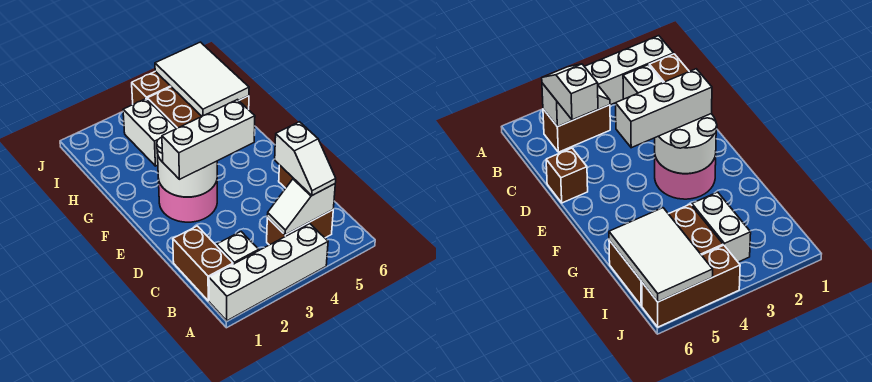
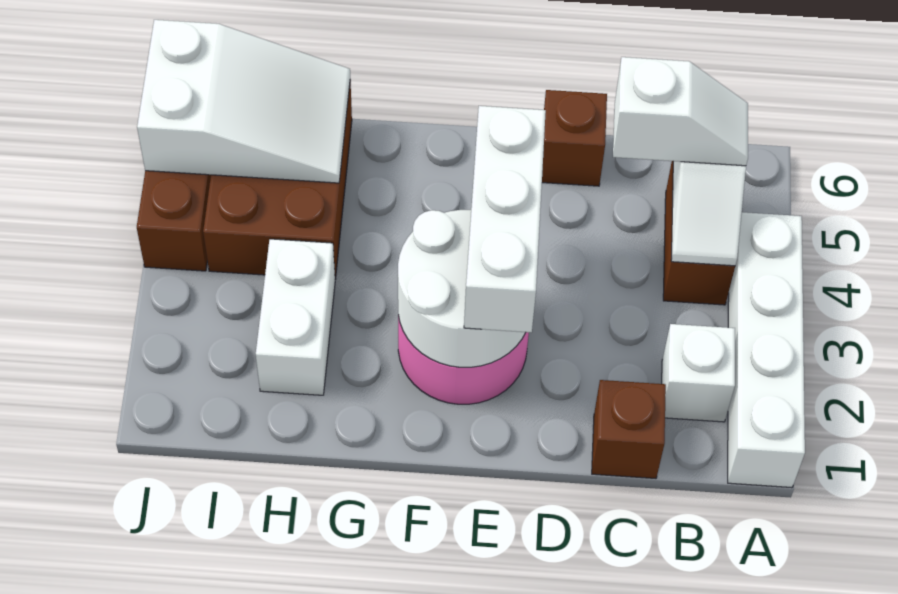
brown 1x2 brick [173,226,233,301] -> brown 1x1 brick [592,380,666,478]
white 1x2 brick [123,99,176,166] -> white 1x2 brick turned to [256,239,335,395]
white 2x3 tile [155,42,249,116] -> white 2x3 slope [137,20,350,183]

